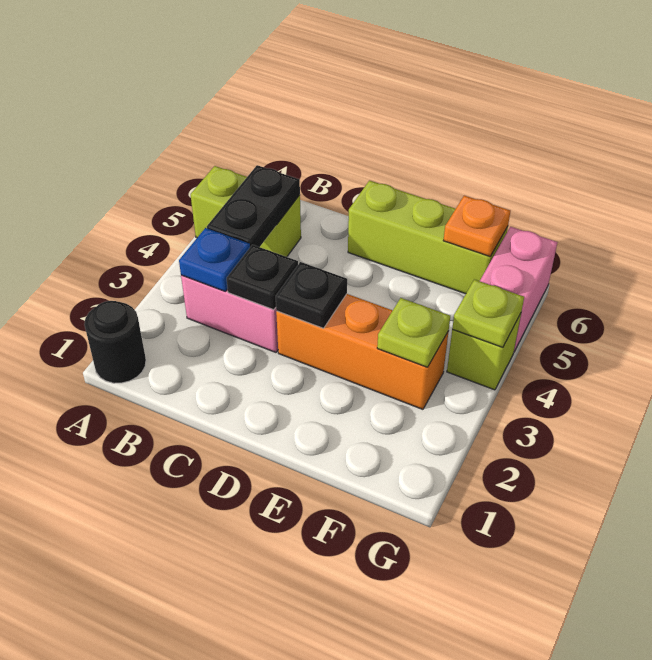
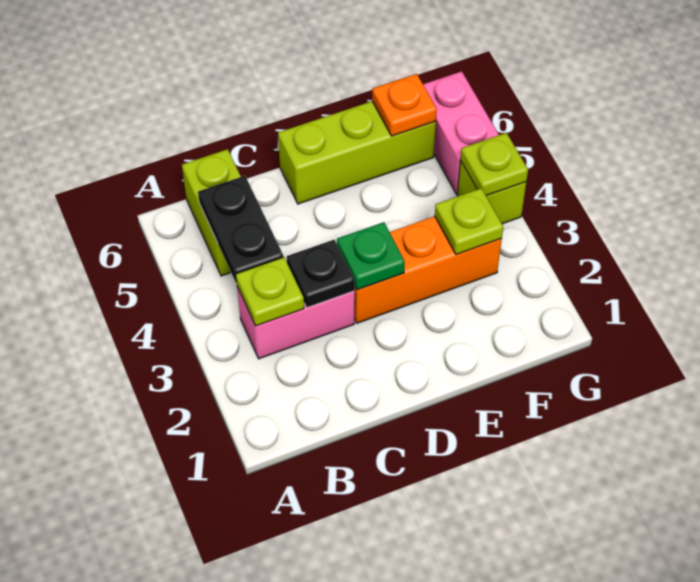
black 1x1 round brick [84,301,146,383] -> none
lime 1x2 brick [191,166,301,257] -> lime 1x2 brick turned to [182,149,241,276]
blue 1x1 plate [179,228,250,292] -> lime 1x1 plate [236,257,304,326]
black 1x1 plate [276,262,347,328] -> green 1x1 plate [337,222,405,290]

